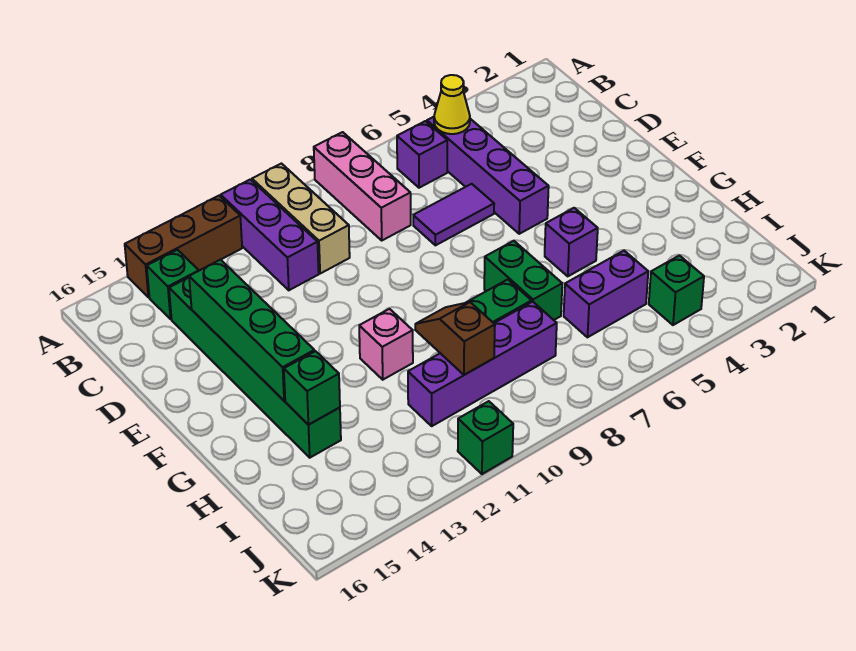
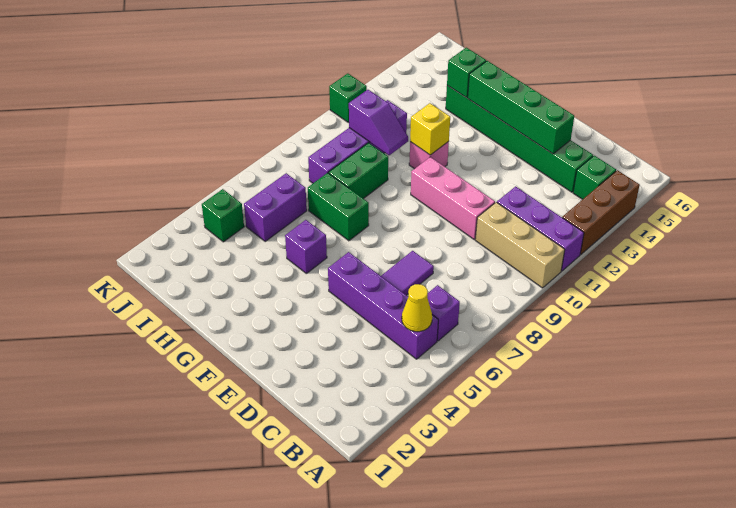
pink 1x3 brick [314,132,411,240] -> pink 1x3 brick moved to [411,157,495,239]
none -> yellow 1x1 brick [410,103,450,155]
brown 1x2 slope [415,302,495,375] -> purple 1x2 slope [349,90,408,155]

